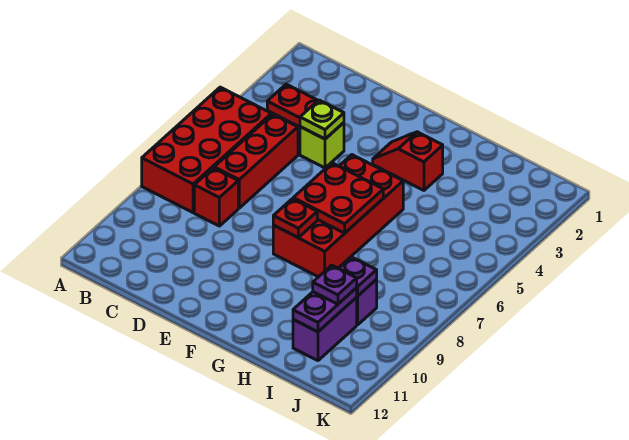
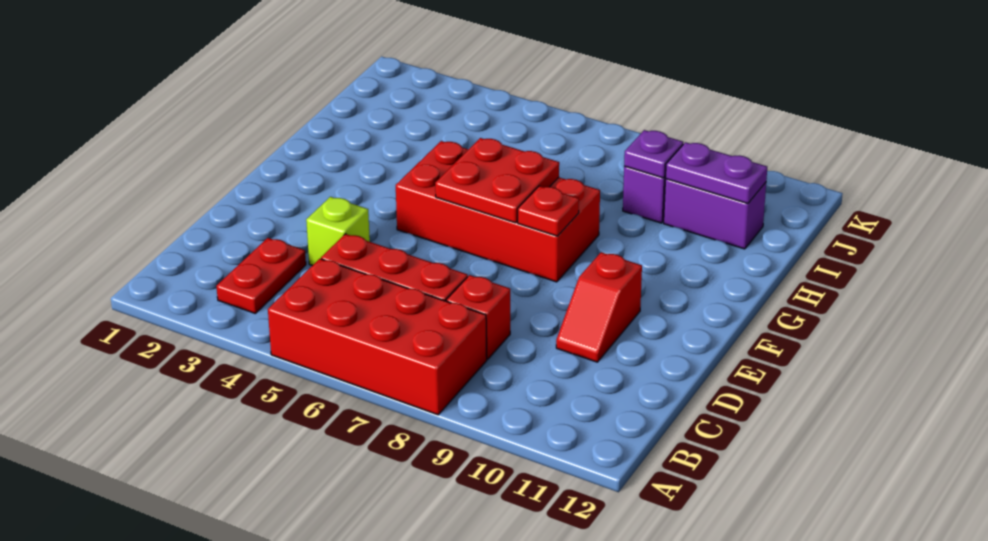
lime 1x1 plate [300,100,344,139] -> none
red 1x2 slope [373,132,443,190] -> red 1x2 slope moved to [556,252,642,362]
purple 1x1 plate [313,265,357,304] -> none

